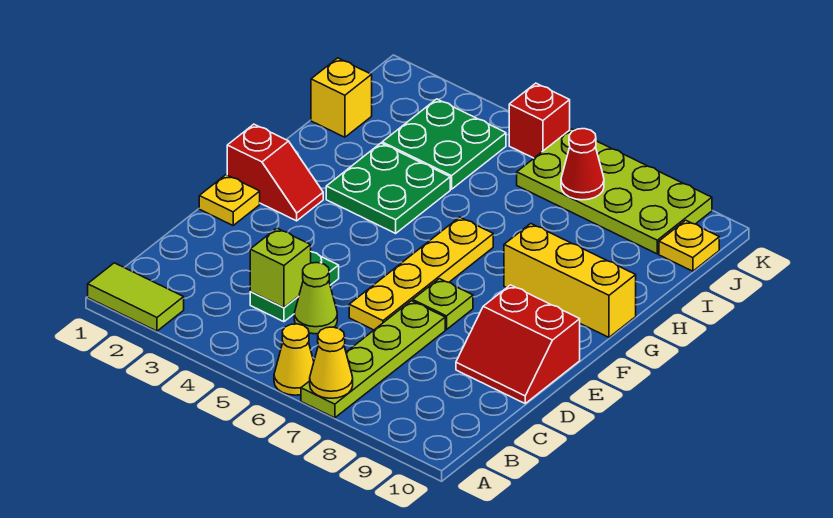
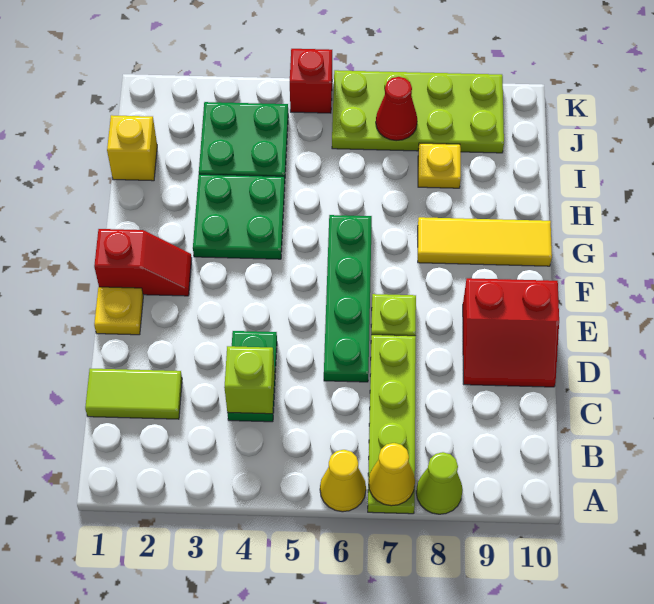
lime 1x2 tile [88,263,184,331] -> lime 1x2 tile moved to [85,369,182,419]
lime 1x1 cone [294,263,337,334] -> lime 1x1 cone moved to [416,452,463,514]
yellow 1x4 plate [349,217,493,330] -> green 1x4 plate [324,215,372,382]
yellow 1x3 brick [504,224,636,337] -> yellow 1x3 tile [418,217,552,266]
yellow 1x1 plate [659,220,719,271] -> yellow 1x1 plate moved to [418,143,461,188]

